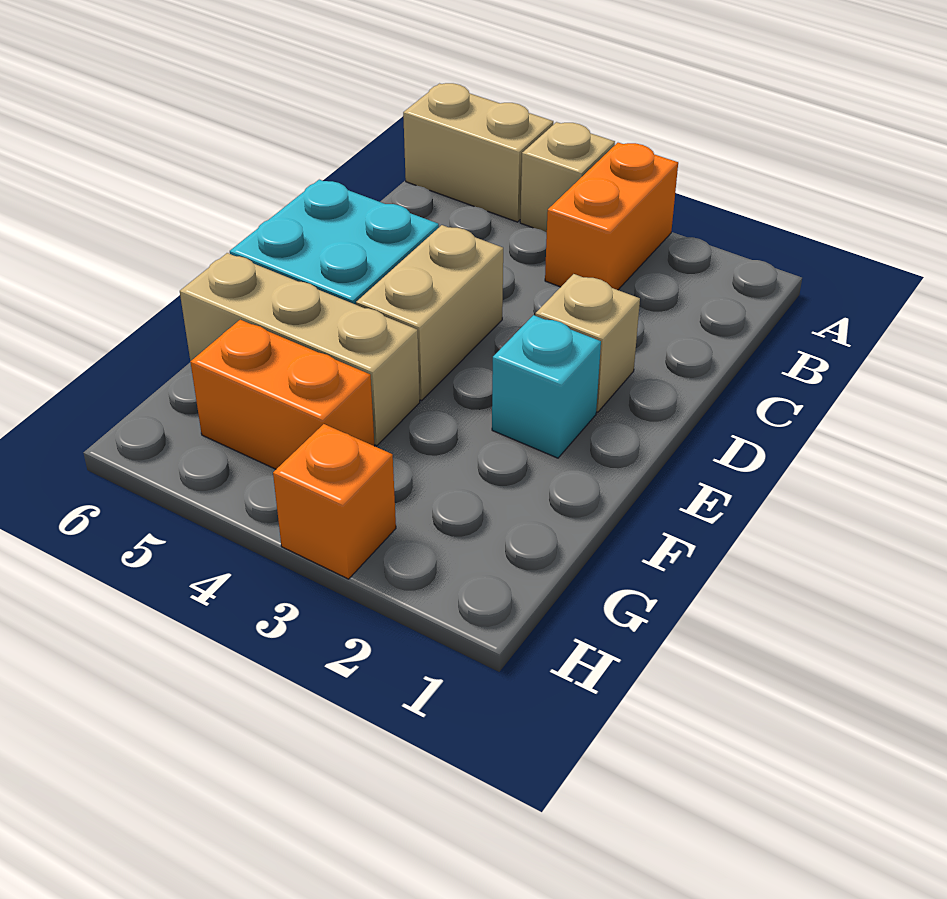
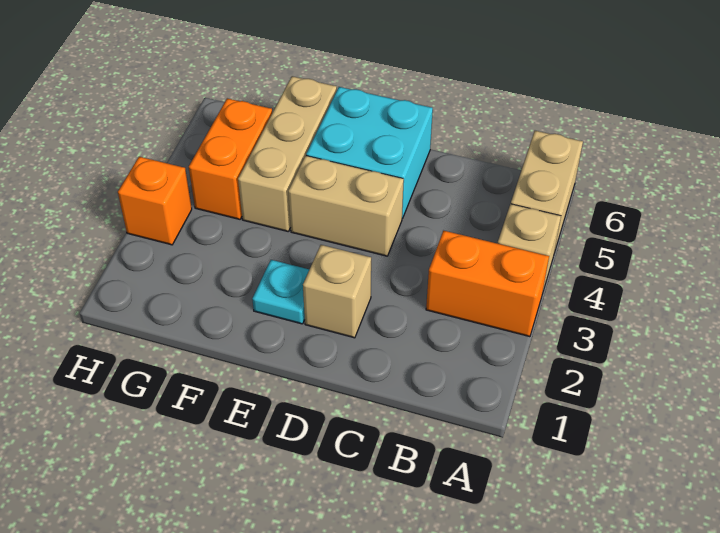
cyan 1x1 brick [492,315,601,458] -> cyan 1x1 plate [252,260,309,324]

